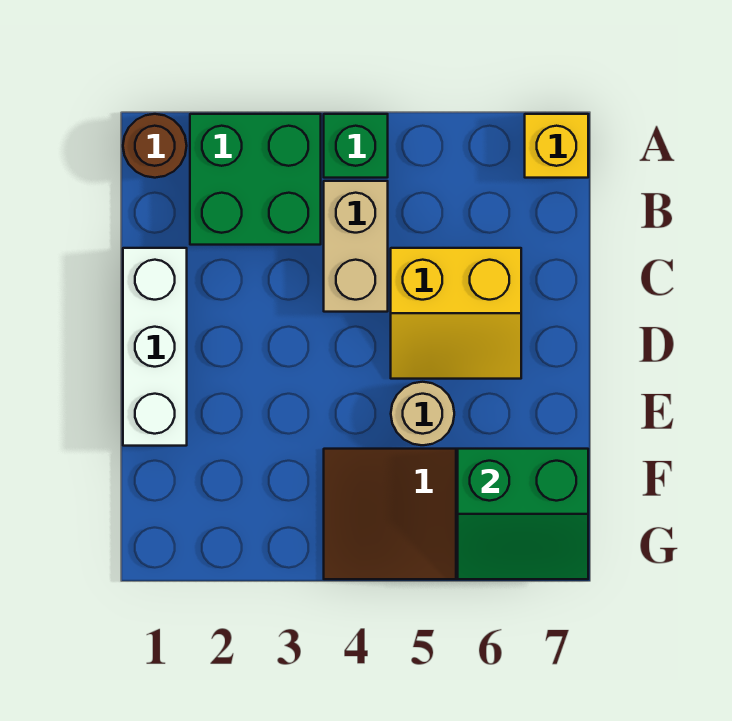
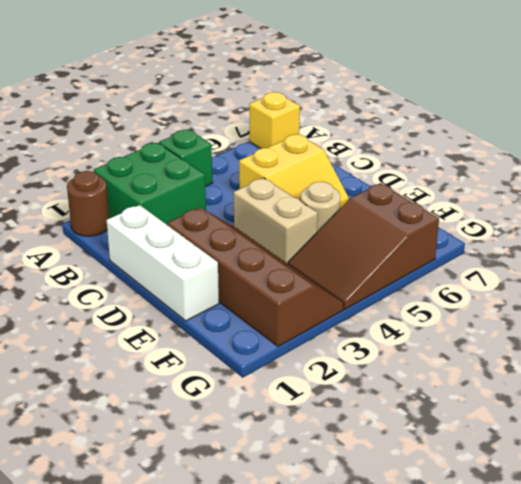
tan 1x2 brick [324,181,388,312] -> tan 1x2 brick moved to [234,178,318,264]
none -> brown 2x4 slope [167,208,344,347]
green 2x2 slope [458,449,588,579] -> none

